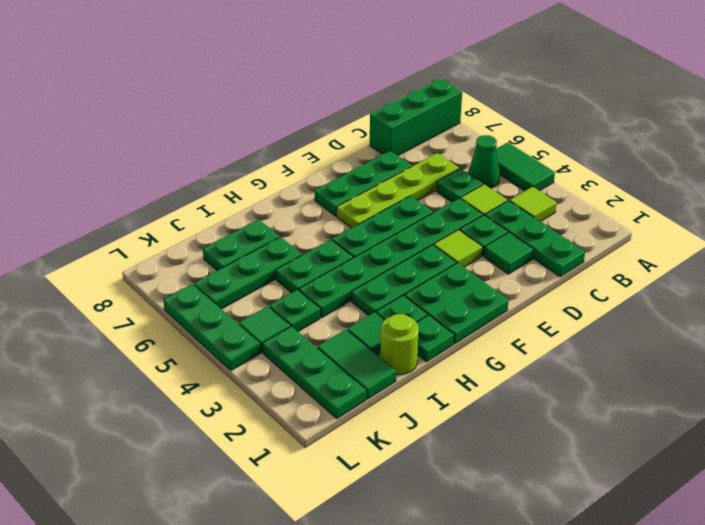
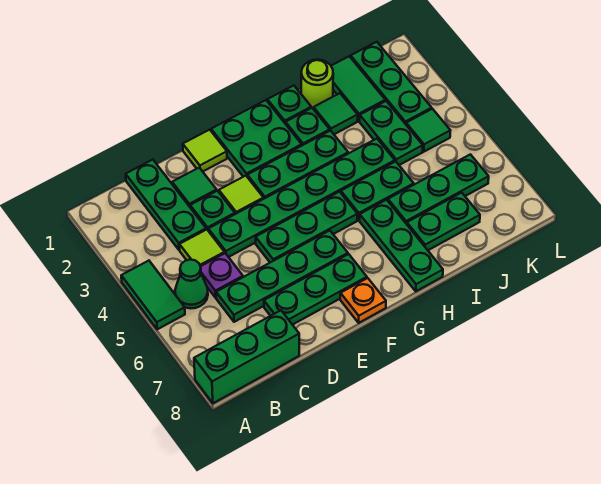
lime 1x1 tile [510,187,557,221] -> lime 1x1 tile moved to [183,130,227,171]
green 1x1 plate [436,168,483,202] -> purple 1x1 plate [201,253,243,298]
lime 1x4 plate [337,153,459,228] -> green 1x4 plate [216,231,348,322]
none -> orange 1x1 plate [340,278,386,323]
green 1x1 plate [269,289,320,331] -> green 1x2 plate [360,101,423,165]
green 1x3 plate [163,284,260,371] -> green 1x3 plate moved to [360,200,443,291]

